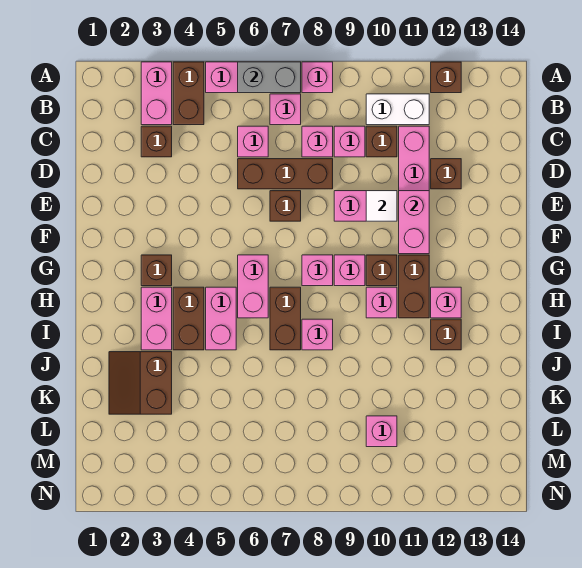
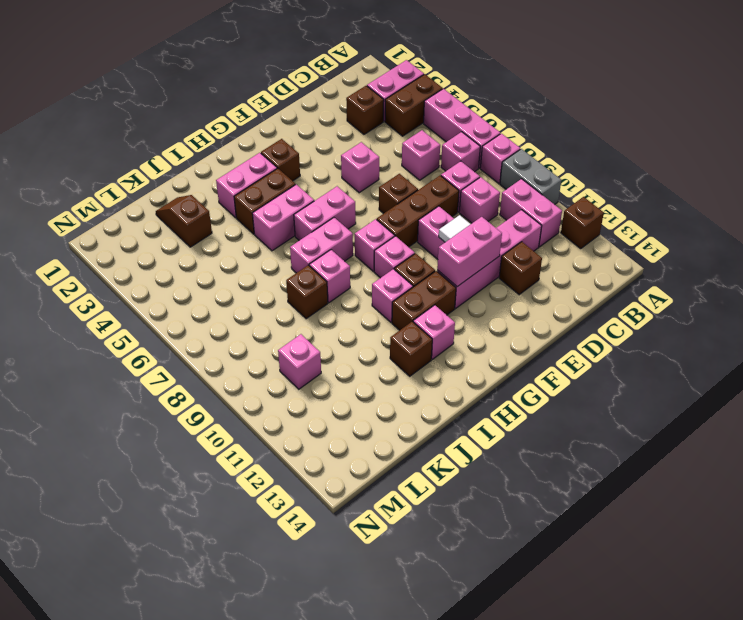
grey 1x2 brick [238,62,301,93] -> grey 1x2 brick moved to [500,149,561,205]
white 1x2 brick [366,94,429,125] -> pink 1x2 brick [500,179,562,247]
brown 1x1 brick [366,126,397,157] -> brown 1x1 brick moved to [286,265,328,319]
brown 1x3 brick [238,159,333,189] -> brown 1x3 brick turned to [377,176,459,247]
none -> pink 1x1 brick [341,142,379,193]
brown 1x2 brick [270,287,301,350] -> pink 1x2 brick [290,218,353,273]
brown 2x2 slope [109,352,172,414] -> brown 1x2 slope [156,195,212,247]

